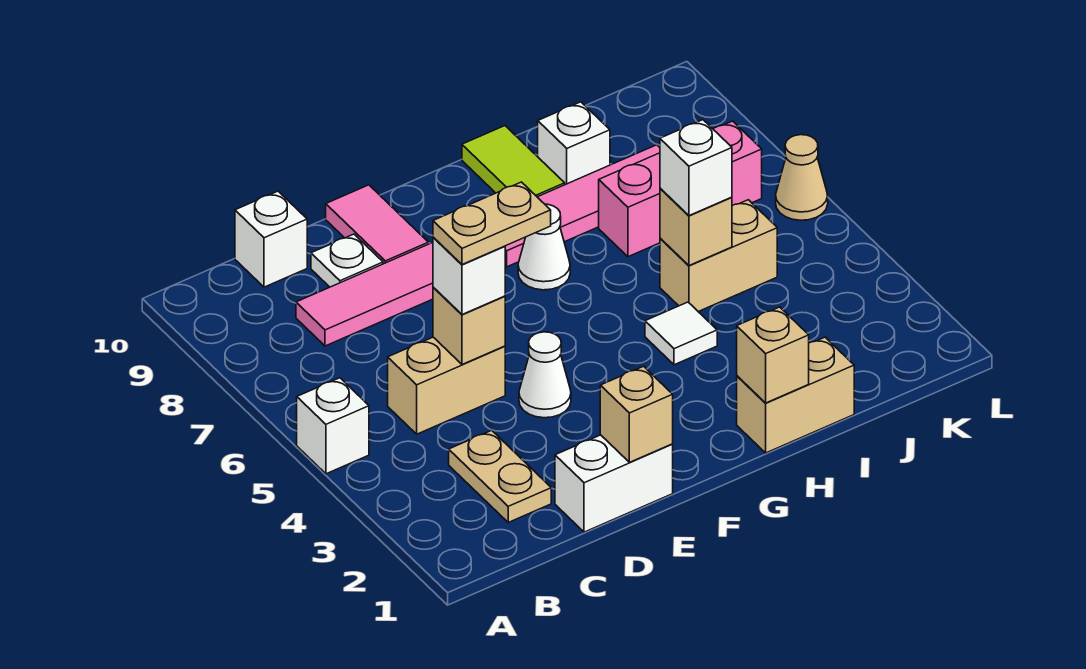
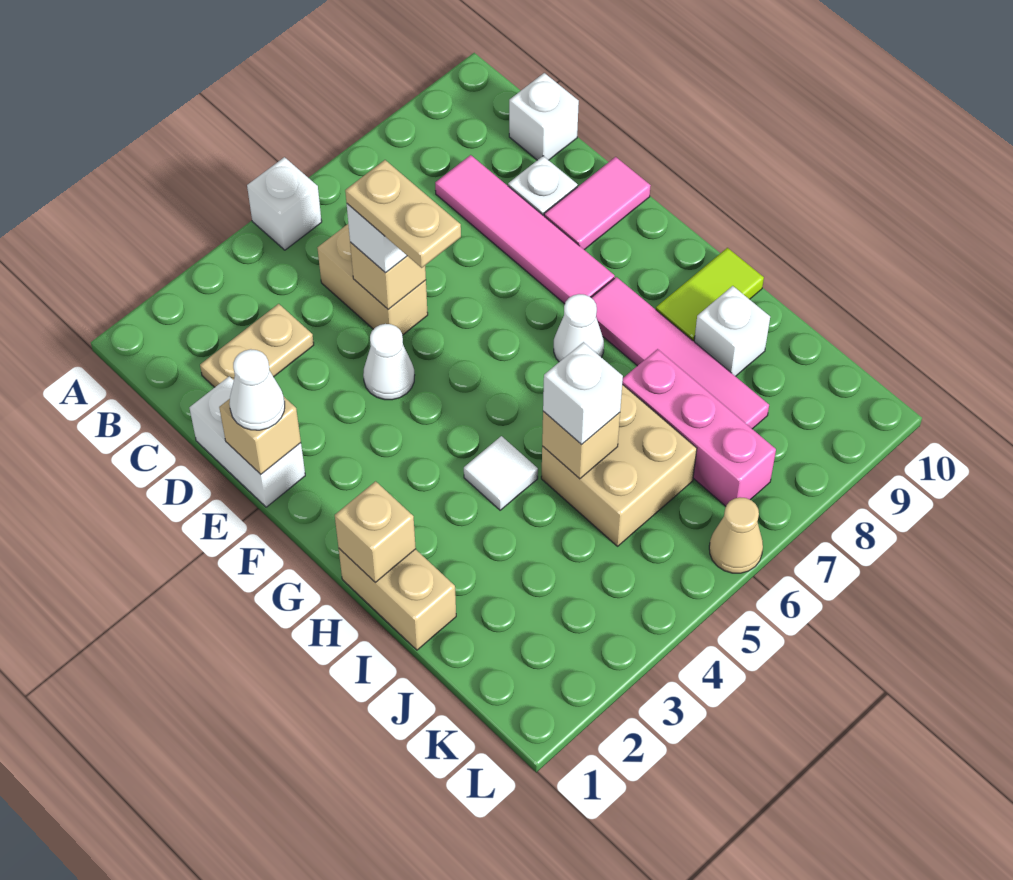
none -> white 1x1 cone [229,349,285,430]
tan 1x2 brick [660,200,777,312] -> tan 2x2 brick [541,384,697,546]

